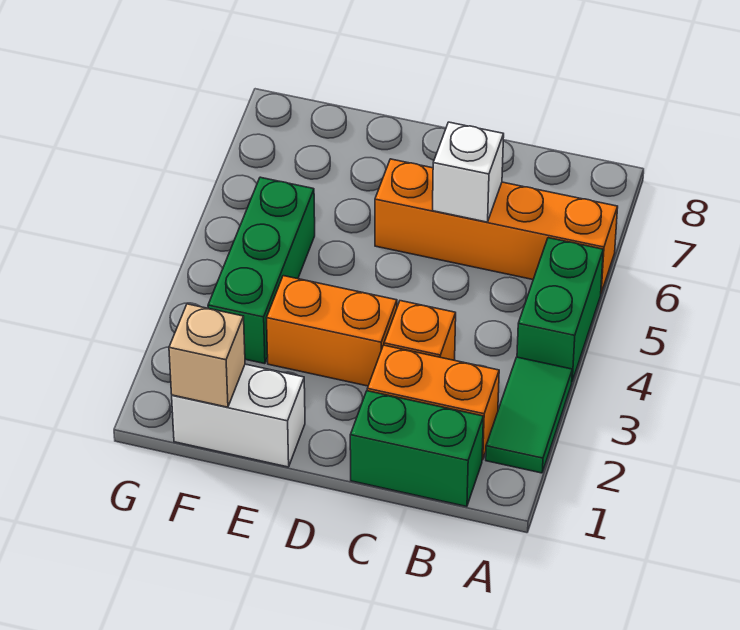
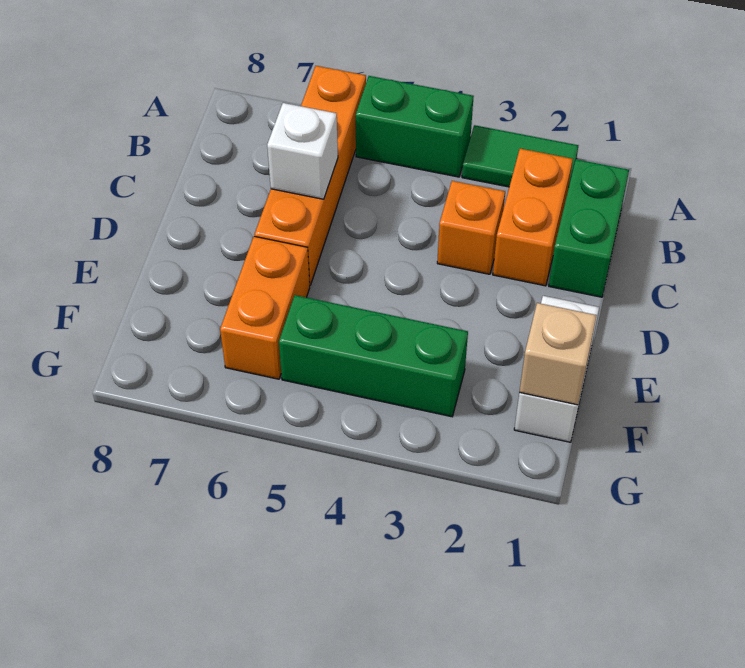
orange 1x2 brick [267,276,397,386] -> orange 1x2 brick moved to [220,236,310,379]

